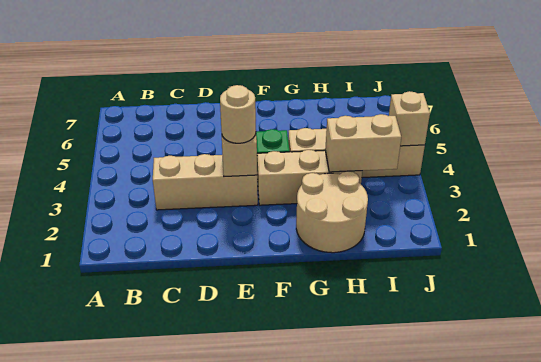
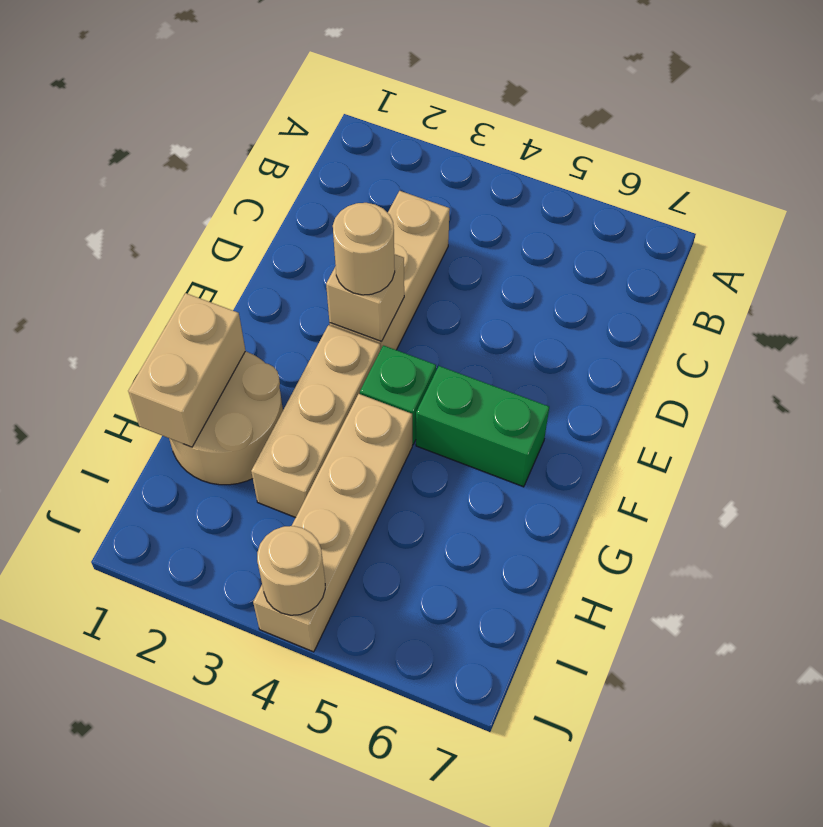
none -> green 1x2 brick [416,366,549,487]
tan 1x2 brick [325,114,401,172] -> tan 1x2 brick moved to [128,293,245,447]
tan 1x1 brick [389,91,430,146] -> tan 1x1 round brick [257,526,325,615]

